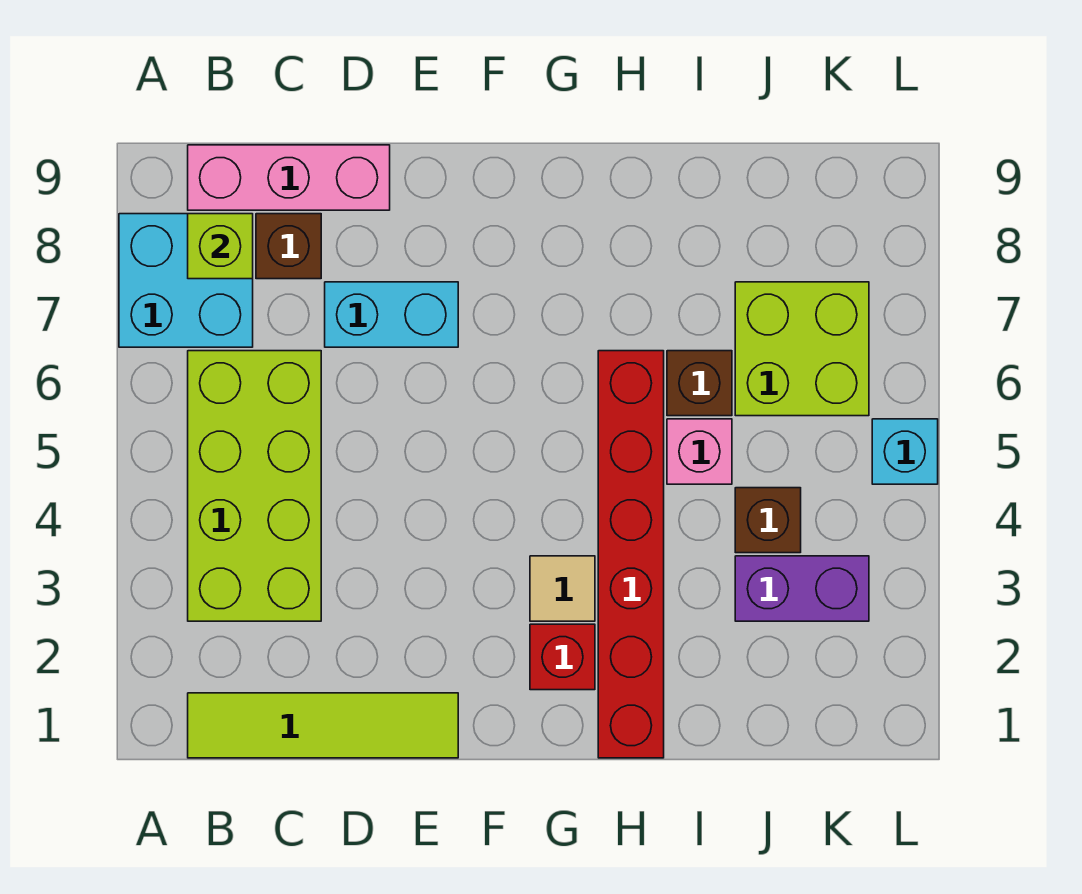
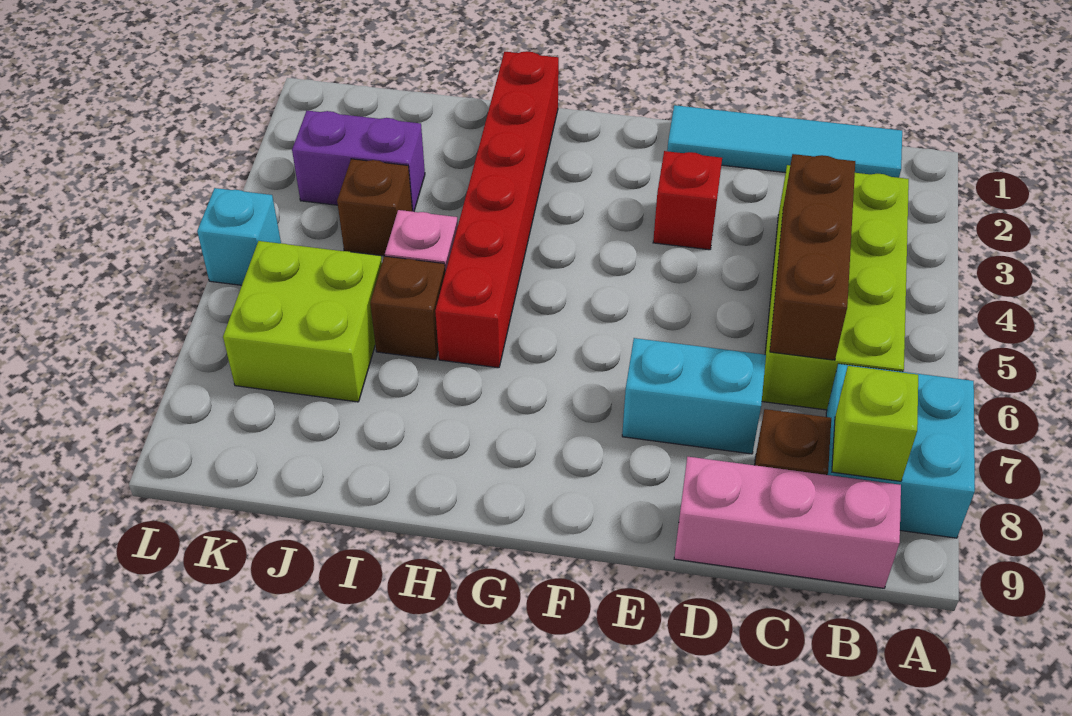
lime 1x4 tile [188,693,458,758] -> cyan 1x4 tile [667,105,902,178]
none -> brown 1x3 brick [770,154,855,360]
red 1x1 brick [530,624,595,690] -> red 1x1 brick moved to [653,151,722,250]
tan 1x1 tile [530,556,595,621] -> none

